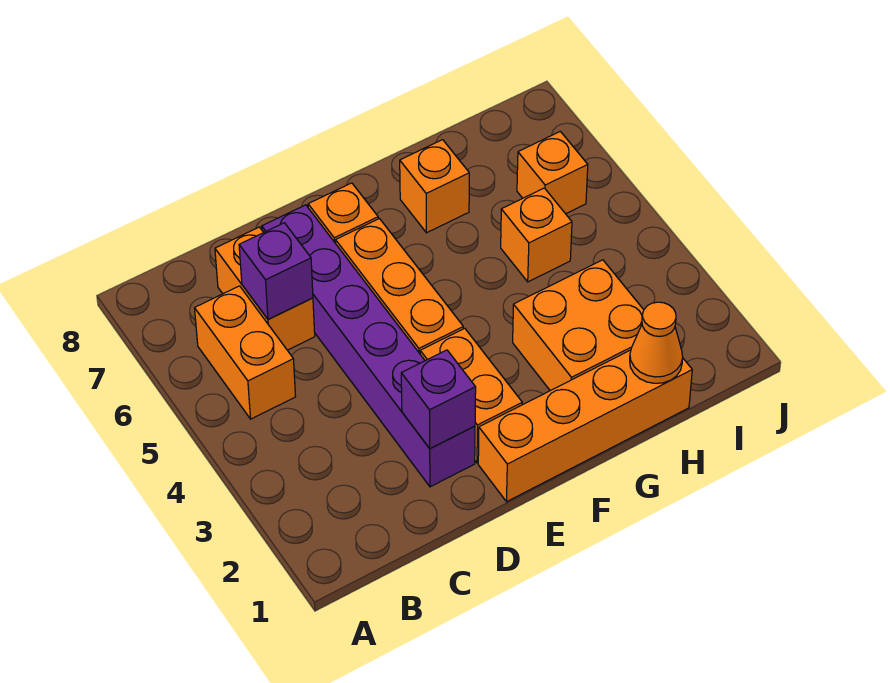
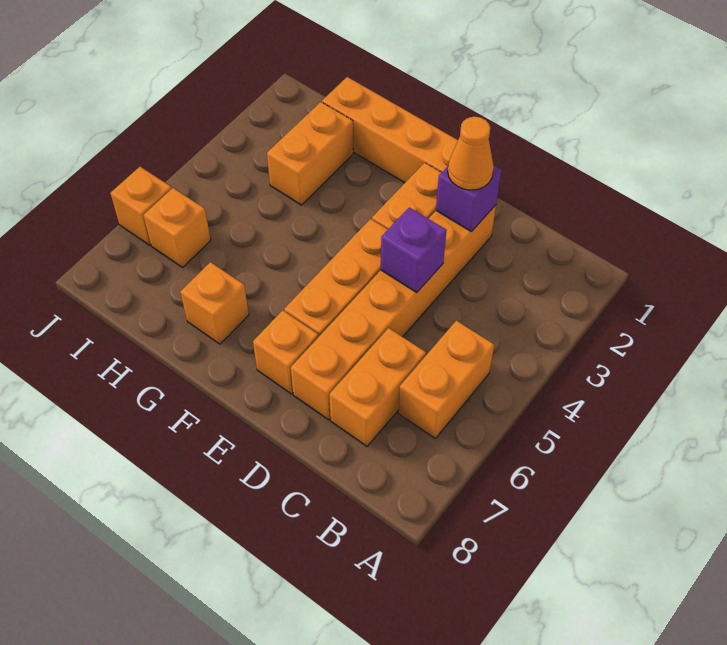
purple 1x1 brick [239,223,313,319] -> purple 1x1 brick moved to [381,207,447,293]
purple 1x6 brick [262,205,475,487] -> orange 1x6 brick [291,205,496,420]
orange 2x2 brick [513,260,644,391] -> orange 1x2 brick [267,102,353,205]
orange 1x1 cone [630,302,683,383] -> orange 1x1 cone moved to [448,117,494,190]
orange 1x1 brick [501,188,572,282] -> orange 1x1 brick moved to [110,167,172,245]

